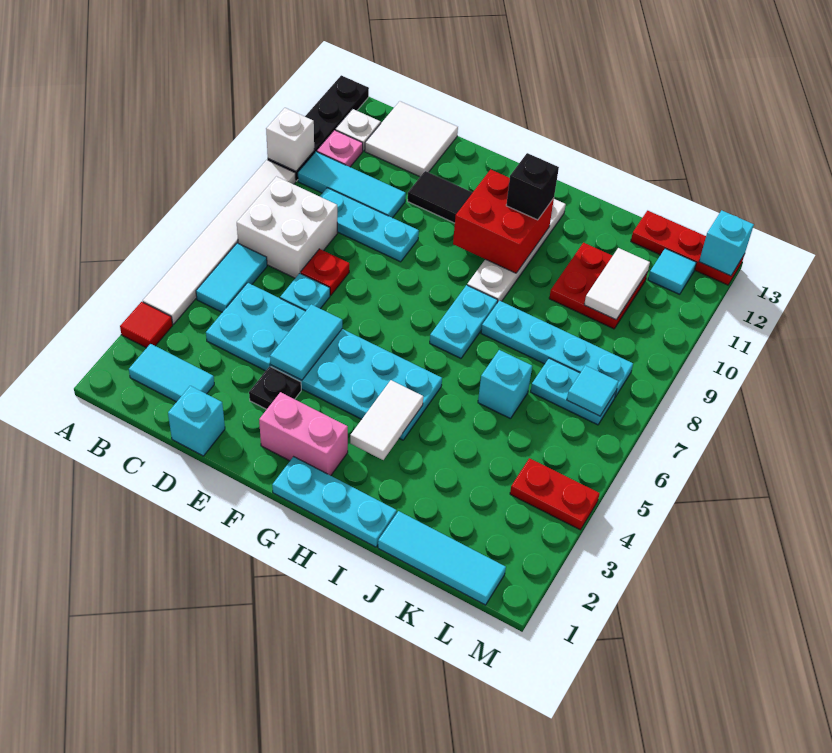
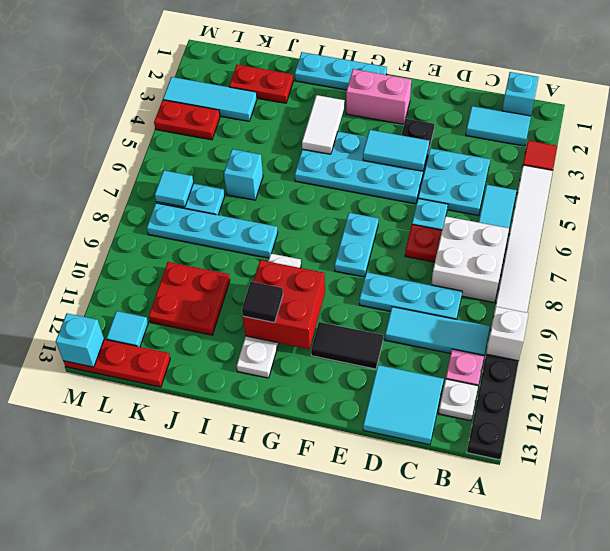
white 2x2 tile [365,101,458,177] -> cyan 2x2 tile [363,365,444,445]
cyan 1x1 brick [168,386,225,456] -> cyan 1x1 brick moved to [502,72,539,116]
cyan 1x2 tile [270,304,342,380] -> cyan 1x2 tile turned to [363,130,429,171]
cyan 1x2 plate [430,285,498,358] -> cyan 1x2 plate moved to [334,213,378,277]
black 1x1 brick [506,153,559,220] -> black 1x1 tile [242,282,283,323]
cyan 1x3 tile [378,511,506,605] -> cyan 1x3 tile moved to [163,77,257,121]
none -> red 1x2 plate [229,65,293,103]
white 1x2 tile [584,248,650,320] -> none

